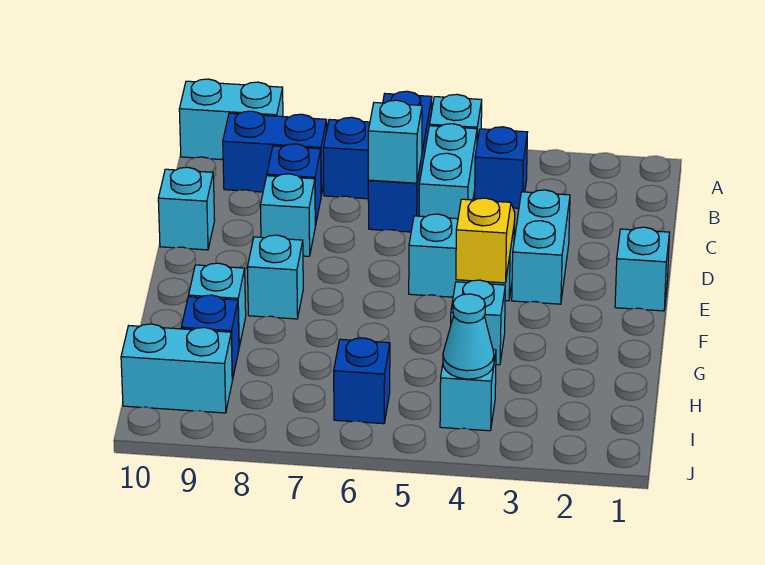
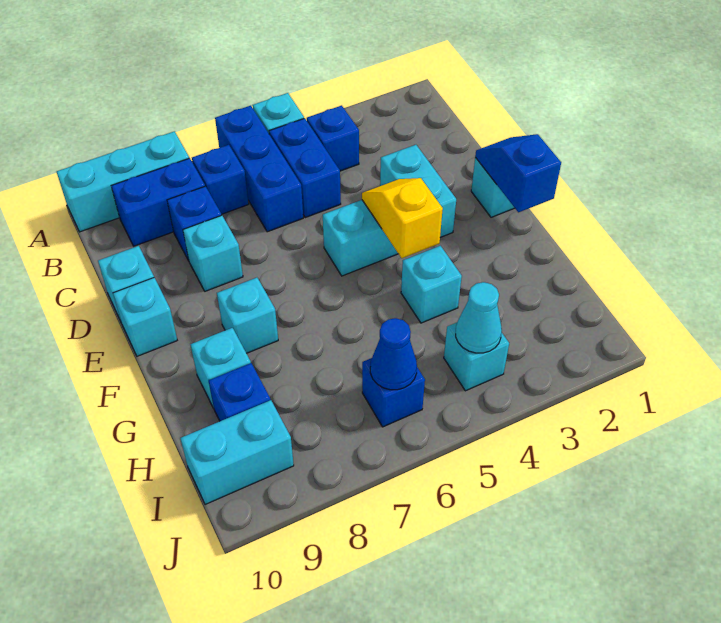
cyan 1x2 brick [179,79,283,160] -> cyan 1x3 brick [57,131,189,232]
cyan 1x2 brick [419,124,477,219] -> blue 1x2 brick [269,118,341,218]
cyan 1x1 brick [368,100,422,183] -> cyan 1x1 brick moved to [113,278,177,356]
none -> blue 1x2 slope [475,134,561,212]
none -> blue 1x1 cone [370,318,417,390]

